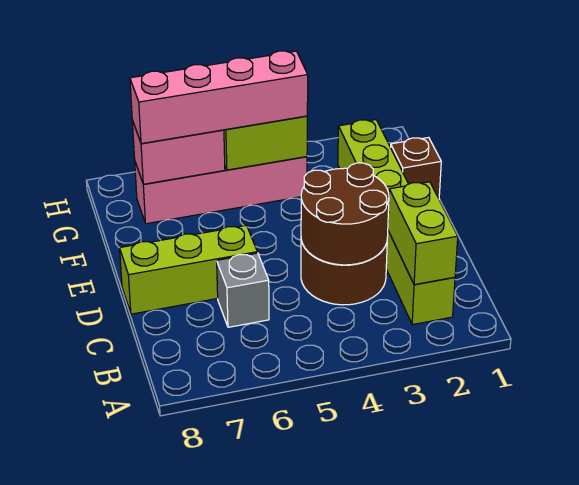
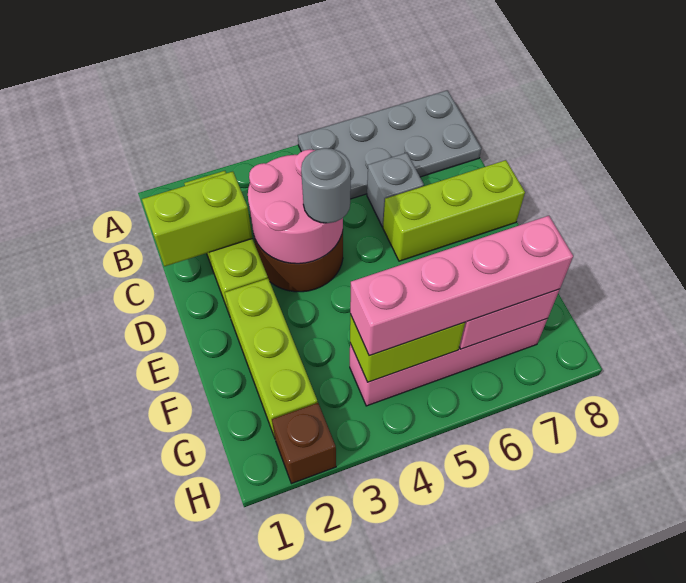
none -> grey 2x4 plate [298,90,481,199]
lime 1x2 brick [388,182,458,285] -> lime 1x2 brick turned to [142,172,252,266]
brown 2x2 round brick [301,163,389,265] -> pink 2x2 round brick [248,149,343,264]
none -> grey 1x1 round brick [301,148,351,223]
brown 1x1 brick [391,137,441,198] -> brown 1x1 brick moved to [272,403,336,484]

